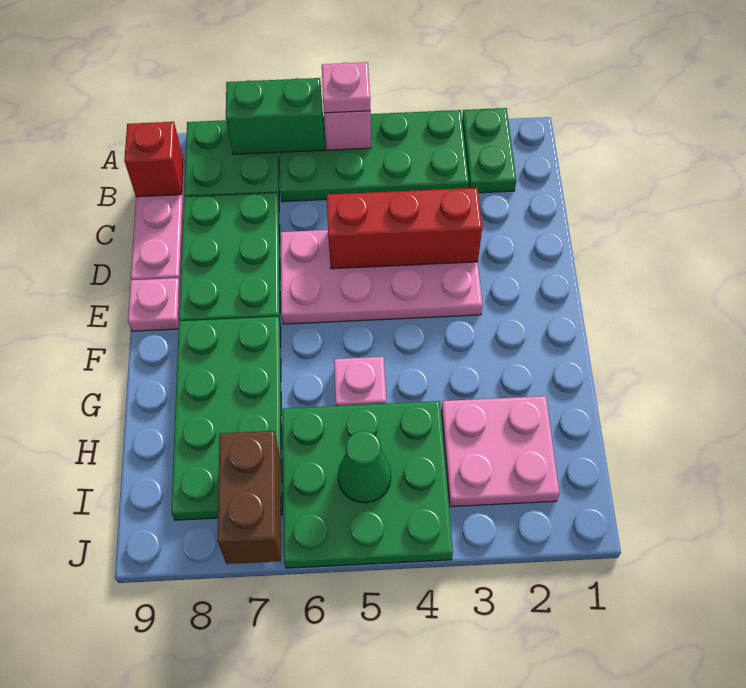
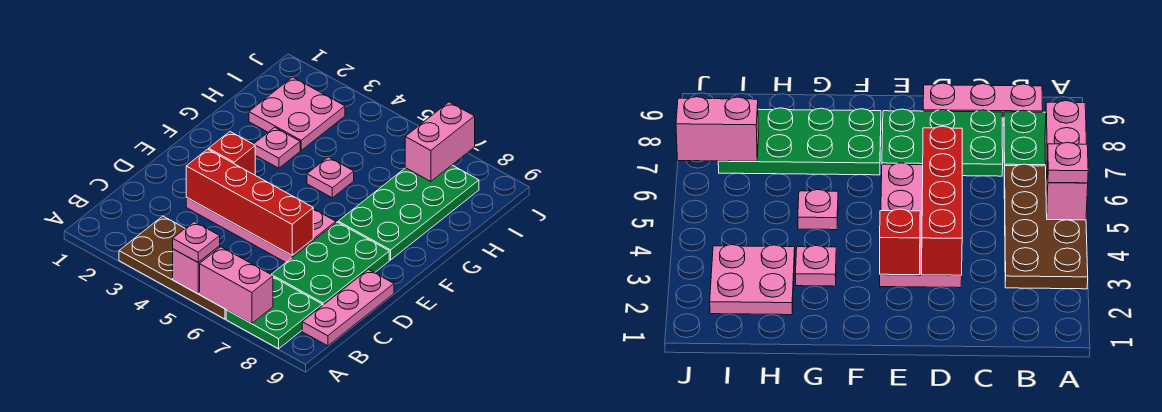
green 1x2 plate [462,108,516,193] -> none
green 2x4 plate [280,110,469,202] -> brown 2x4 plate [119,216,226,319]
green 1x2 brick [226,78,324,154] -> pink 1x2 brick [200,247,273,324]
red 1x1 brick [124,122,183,197] -> red 1x1 brick moved to [209,132,255,175]
red 1x3 brick [327,188,482,269] -> red 1x4 brick [186,149,313,255]
pink 1x1 plate [128,278,180,331] -> pink 1x1 plate moved to [254,127,300,168]
green 3x3 plate [282,401,453,568] -> none
green 1x1 cone [338,431,391,503] -> none
brown 1x2 brick [217,431,281,564] -> pink 1x2 brick [405,102,475,182]

